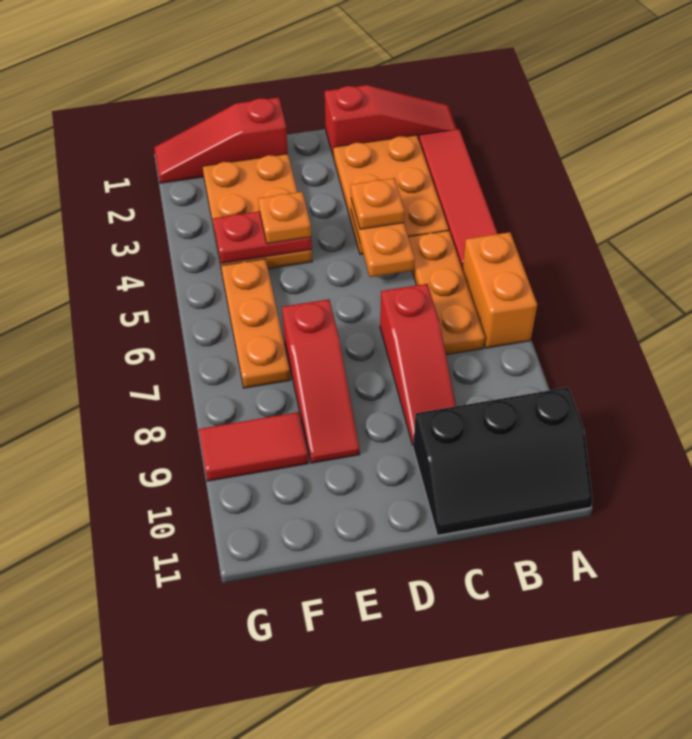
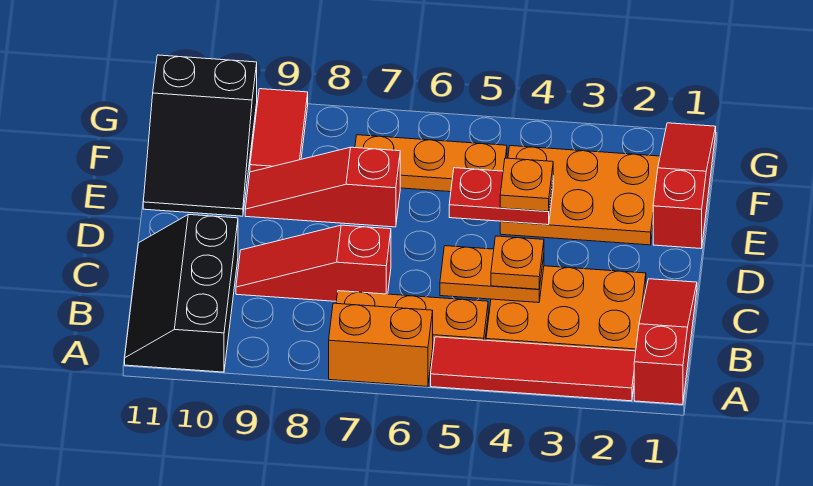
red 1x3 slope [325,85,457,158] -> red 1x3 slope turned to [634,279,697,404]
red 1x2 plate [213,212,312,263] -> red 1x2 plate turned to [449,168,553,225]
none -> black 2x3 slope [143,55,257,216]

